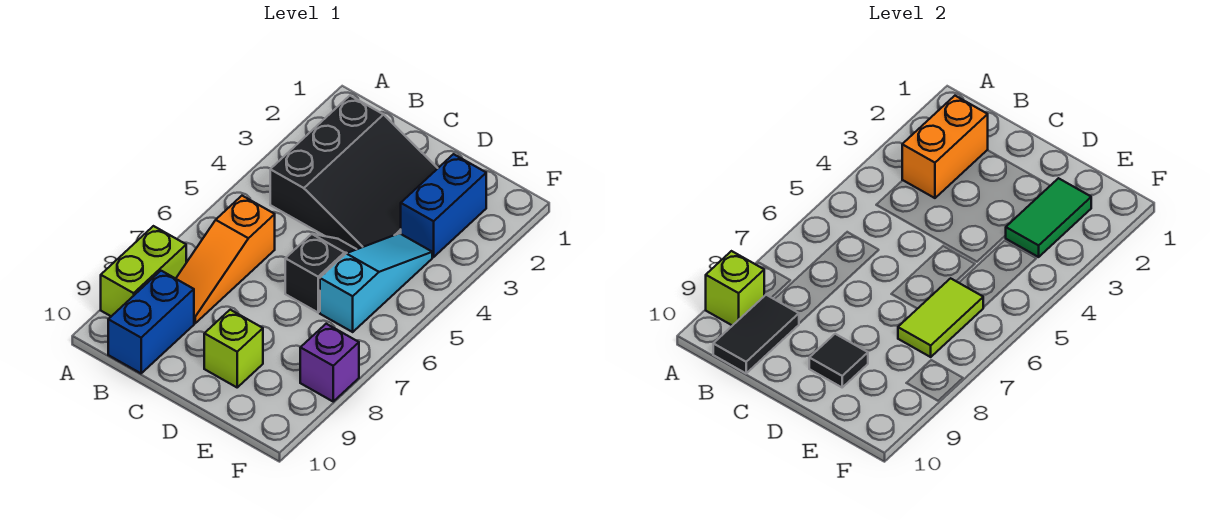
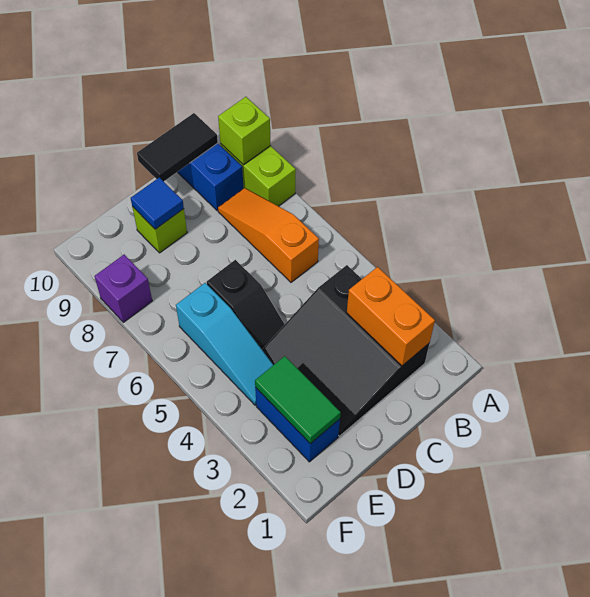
black 1x2 tile [713,295,799,373] -> black 1x2 tile turned to [137,113,218,181]
black 1x1 tile [809,334,868,387] -> blue 1x1 tile [131,177,184,229]
lime 1x2 tile [898,278,983,357] -> none

